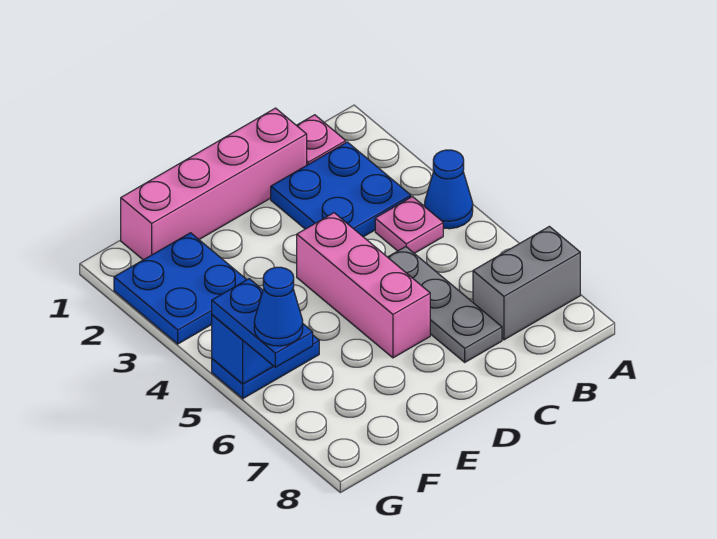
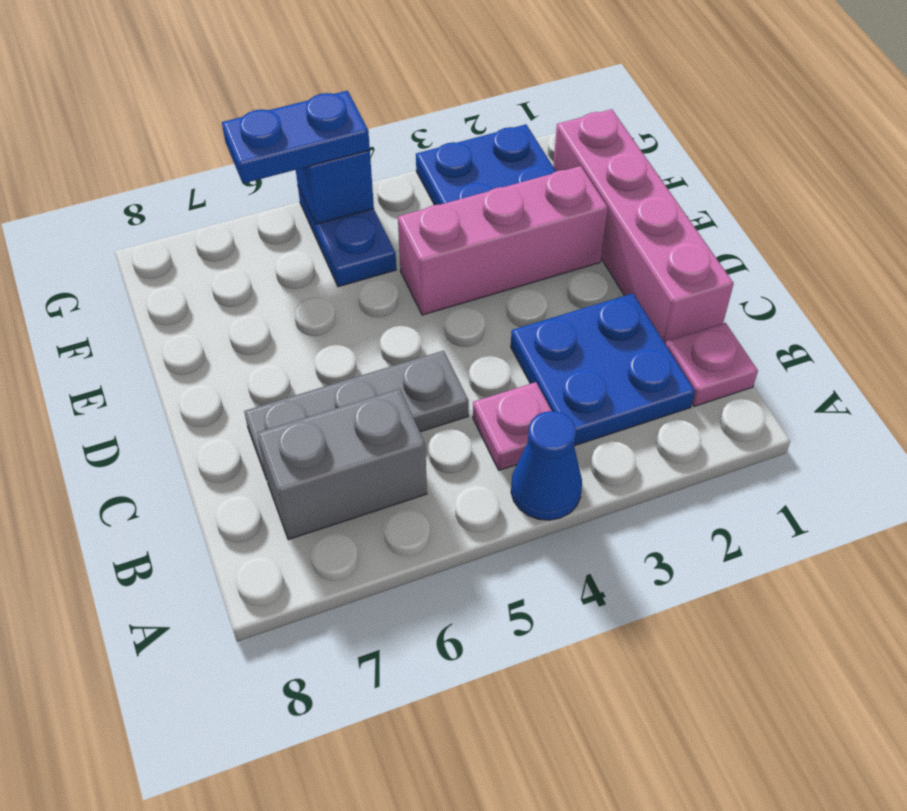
grey 1x2 brick [473,226,580,340] -> grey 1x2 brick turned to [257,389,427,540]
pink 1x3 brick [297,213,430,358] -> pink 1x3 brick moved to [398,166,608,315]
blue 1x1 cone [254,267,303,346] -> none

